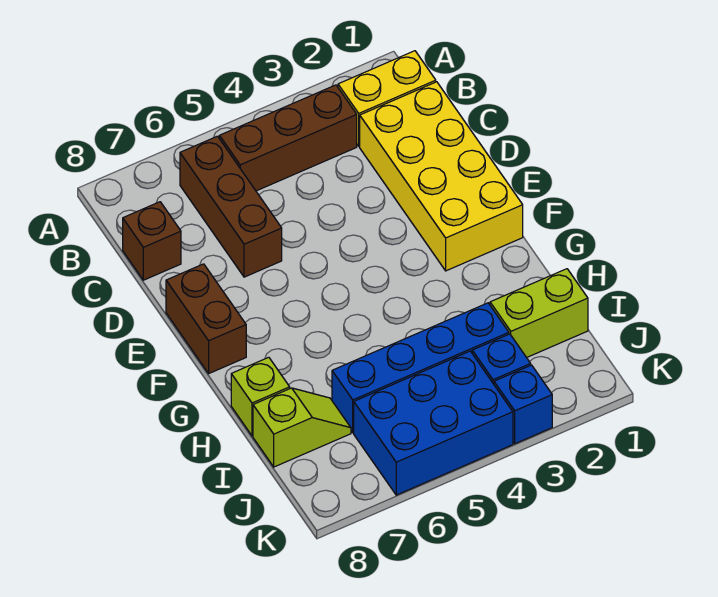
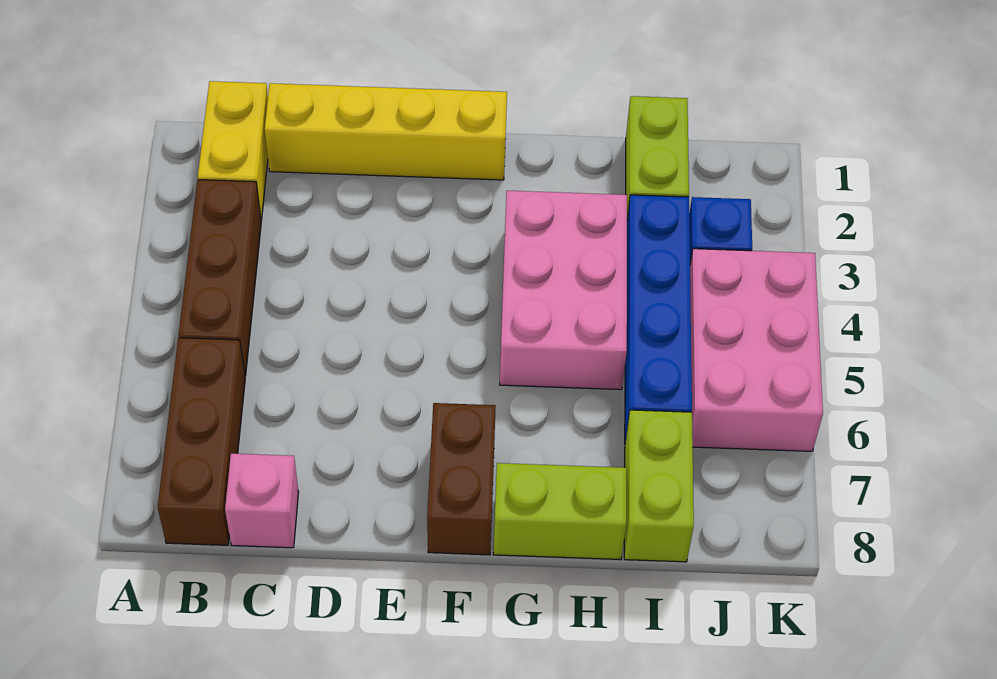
brown 1x3 brick [180,136,282,277] -> brown 1x3 brick turned to [158,338,245,545]
yellow 2x4 brick [360,82,523,271] -> yellow 1x4 brick [265,83,507,180]
brown 1x1 brick [123,202,181,280] -> pink 1x1 brick [225,454,299,548]
brown 1x2 brick [166,264,246,373] -> brown 1x2 brick turned to [427,403,496,555]
none -> pink 2x3 brick [500,191,627,390]
lime 1x1 brick [231,357,290,436] -> lime 1x2 brick [493,463,626,560]
lime 1x2 slope [253,388,351,467] -> lime 1x2 brick [624,410,694,562]
blue 2x3 brick [354,351,513,495] -> pink 2x3 brick [690,249,823,451]
blue 1x1 brick [494,365,552,444] -> none

